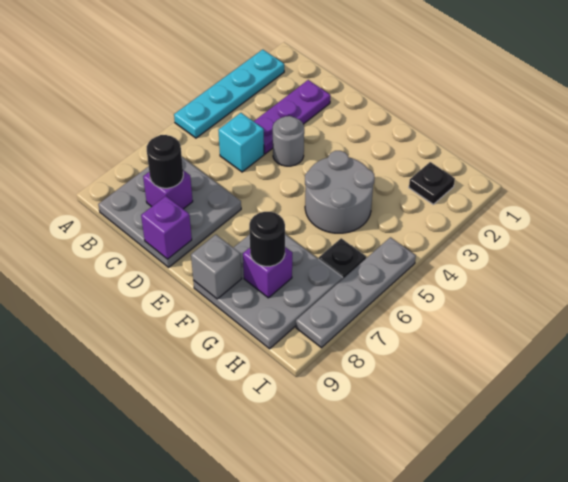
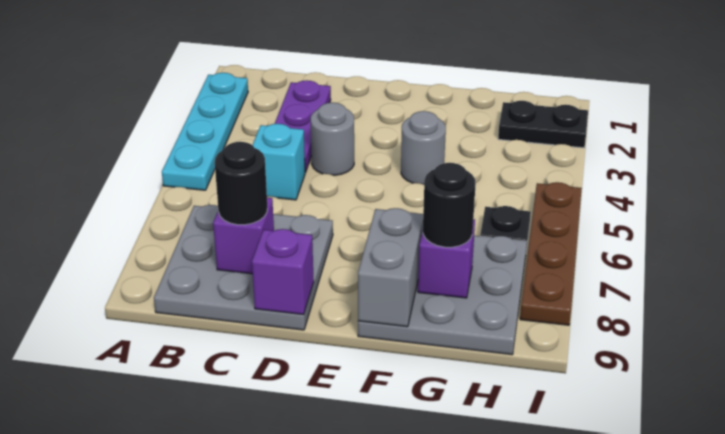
grey 2x2 round brick [305,151,375,233] -> grey 1x1 round brick [401,111,446,185]
grey 1x1 brick [191,235,242,299] -> grey 1x2 brick [358,208,423,327]
black 1x1 plate [409,162,455,204] -> black 1x2 plate [498,101,588,148]
grey 1x4 plate [296,237,416,348] -> brown 1x4 plate [520,182,582,325]

